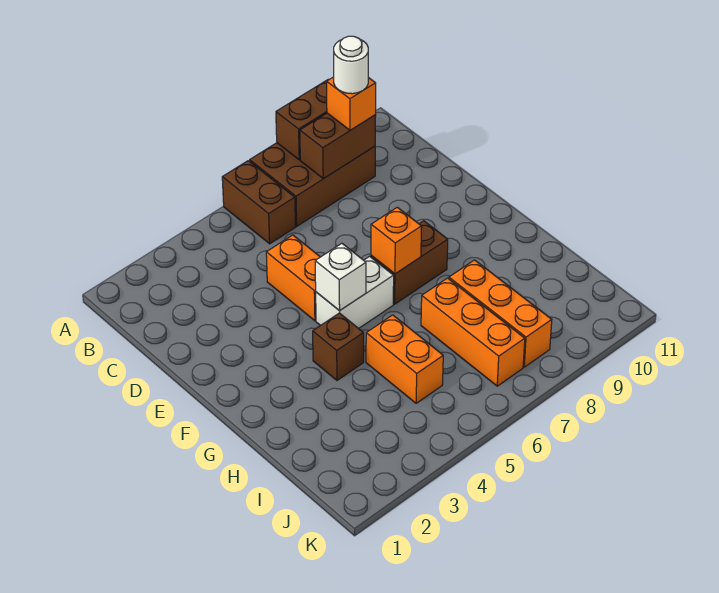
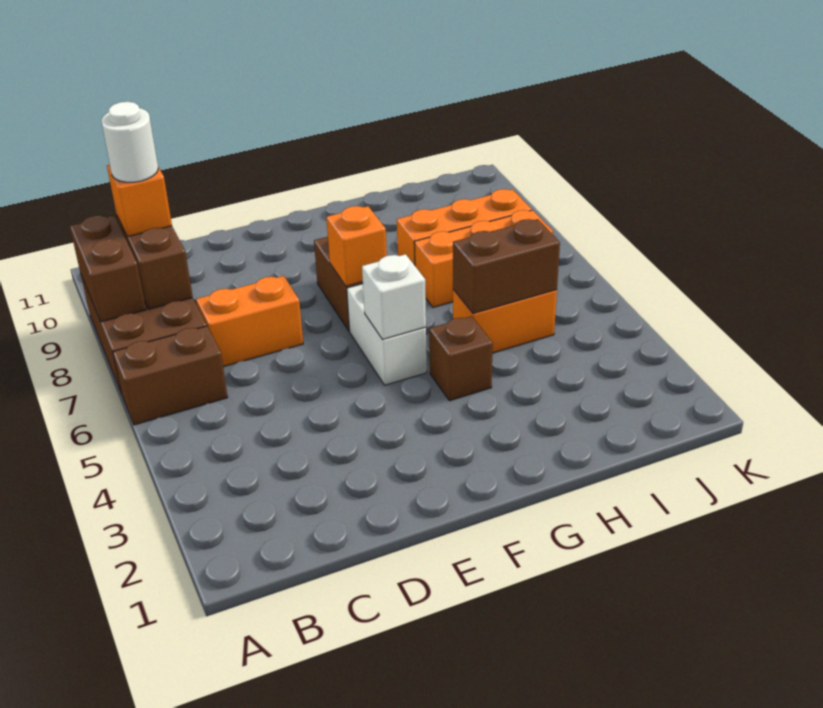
orange 1x2 brick [266,235,320,321] -> orange 1x2 brick moved to [196,276,303,367]
none -> brown 1x2 brick [453,219,560,314]

